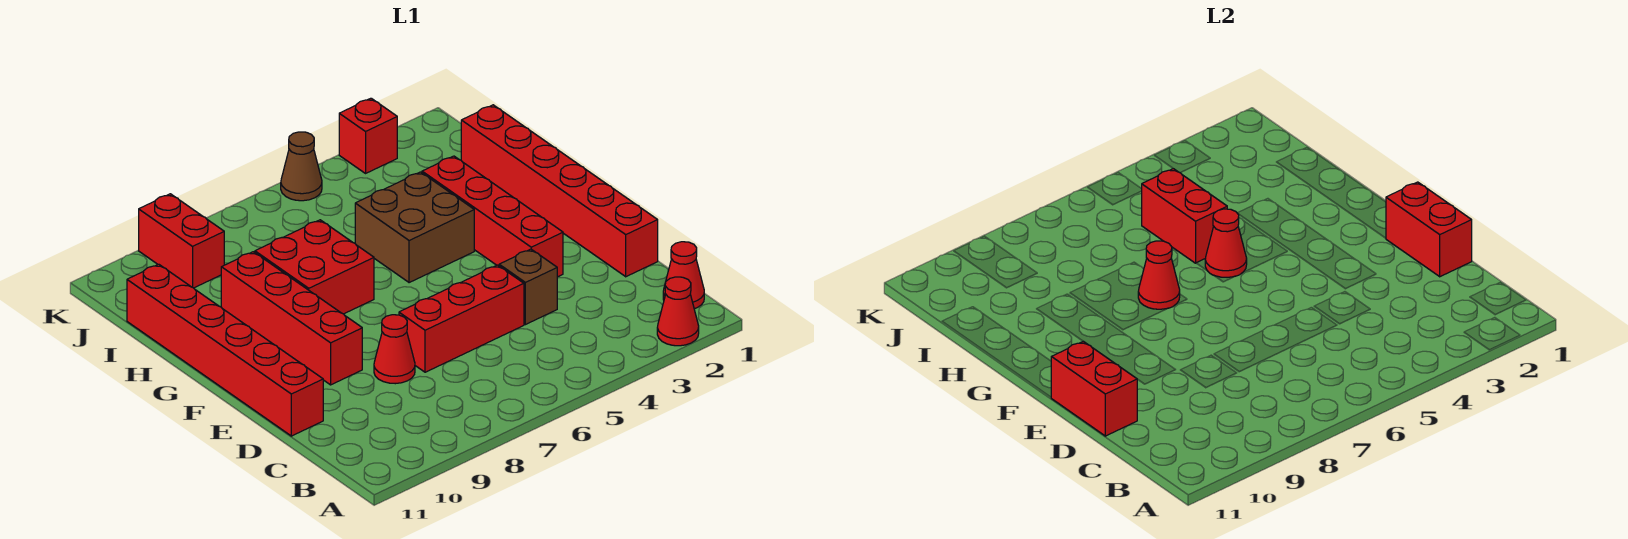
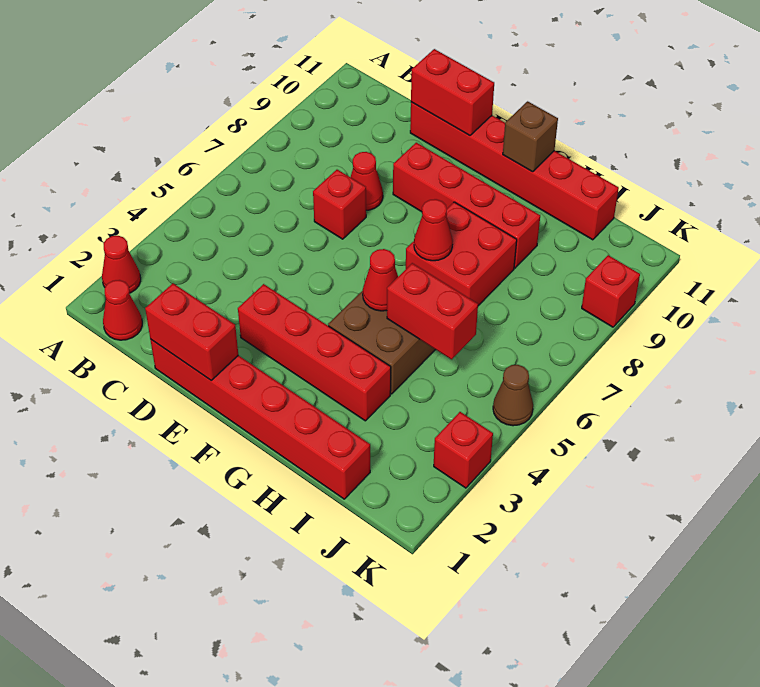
brown 1x1 brick [499,249,557,325] -> brown 1x1 brick moved to [503,101,558,172]
red 1x3 brick [399,265,524,372] -> red 1x1 brick [313,170,366,239]
red 1x2 brick [139,194,224,288] -> red 1x1 brick [582,255,640,327]

